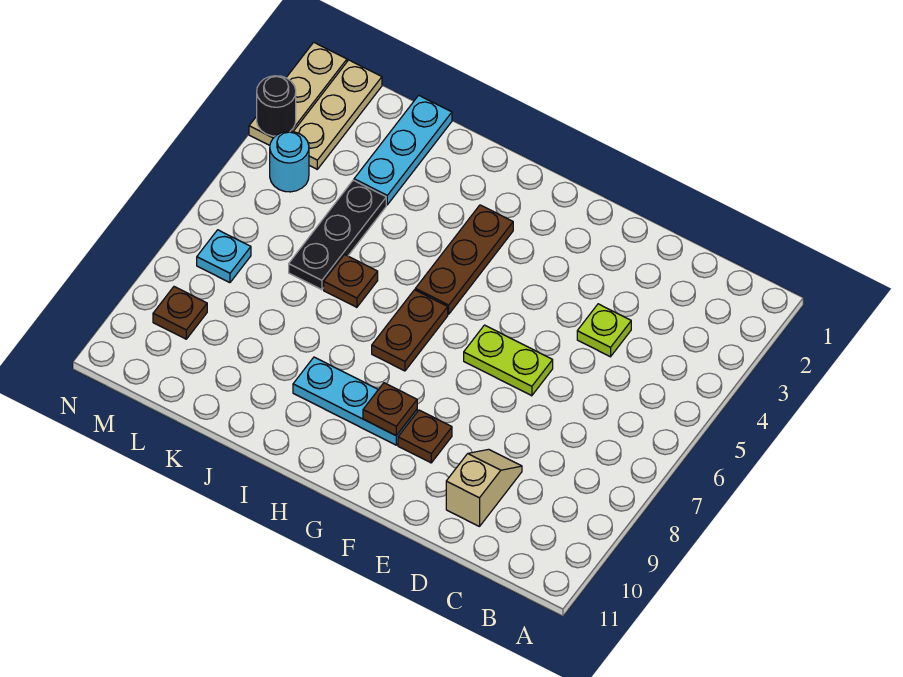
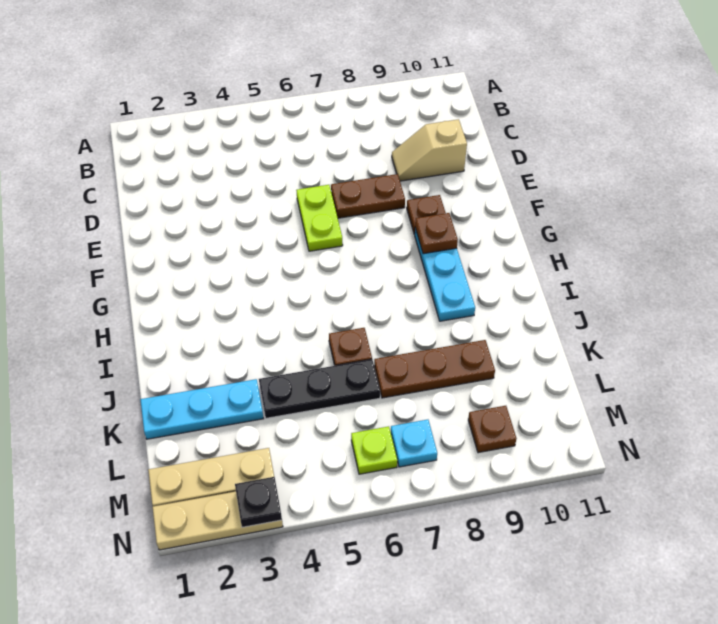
lime 1x1 plate [577,304,631,357] -> lime 1x1 plate moved to [351,426,397,474]
brown 1x3 plate [415,205,513,314] -> brown 1x3 plate moved to [374,340,495,398]
brown 1x2 plate [372,290,448,371] -> brown 1x2 plate moved to [331,174,405,218]
cyan 1x1 round brick [270,131,309,192] -> none
black 1x1 round brick [257,76,296,136] -> black 1x1 plate [235,477,282,527]

